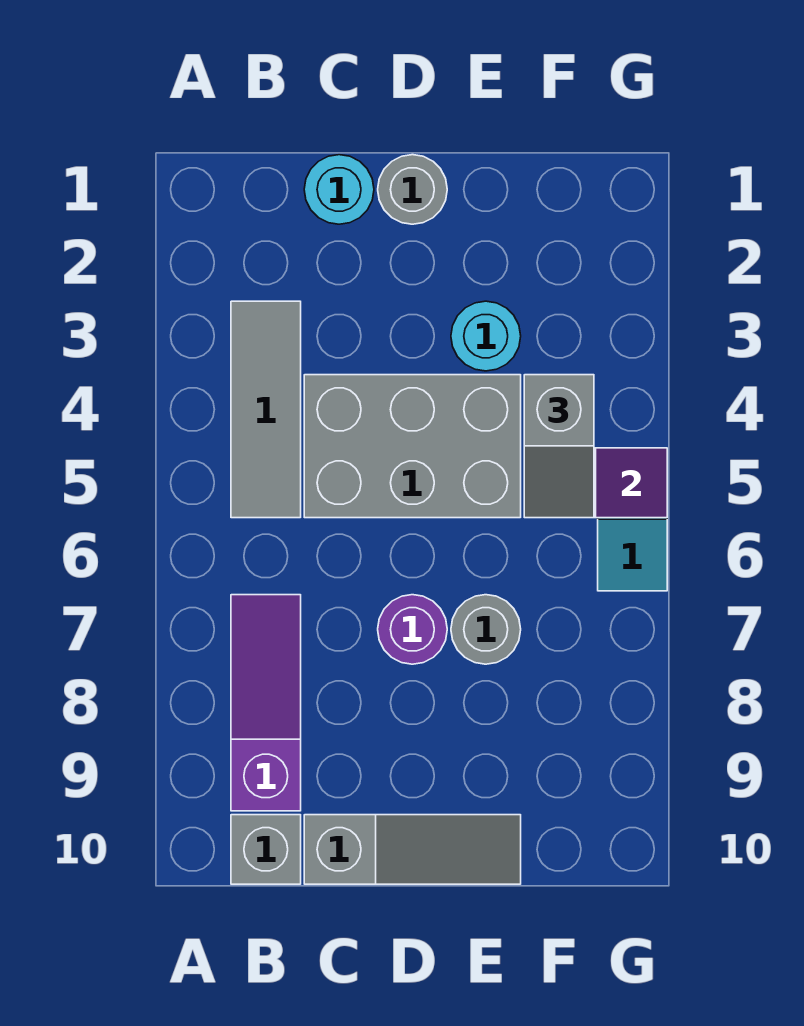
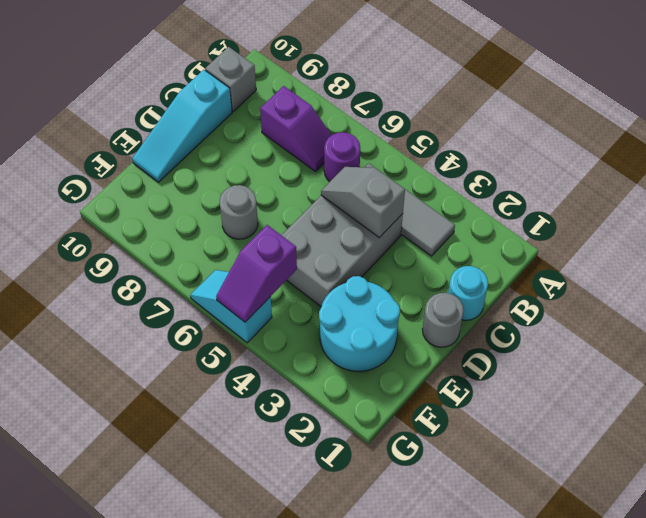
purple 1x3 slope [231,595,301,811] -> purple 1x2 slope [260,86,332,171]
grey 1x3 slope [304,815,521,884] -> cyan 1x3 slope [132,70,232,182]
purple 1x1 round brick [378,595,447,664] -> purple 1x1 round brick moved to [324,132,360,182]
cyan 1x1 round brick [451,301,521,371] -> cyan 2x2 round brick [319,276,400,371]
grey 1x2 slope [524,375,594,518] -> grey 1x2 slope moved to [321,167,405,238]

